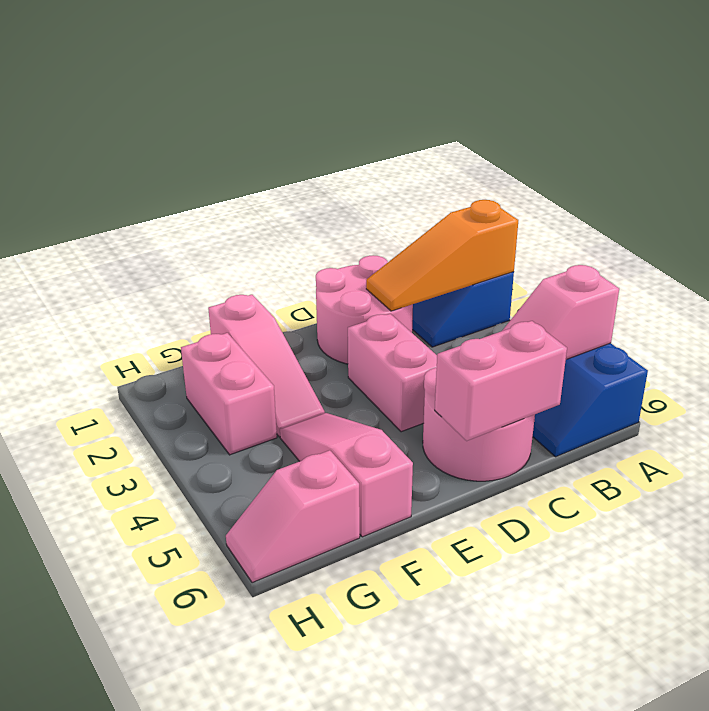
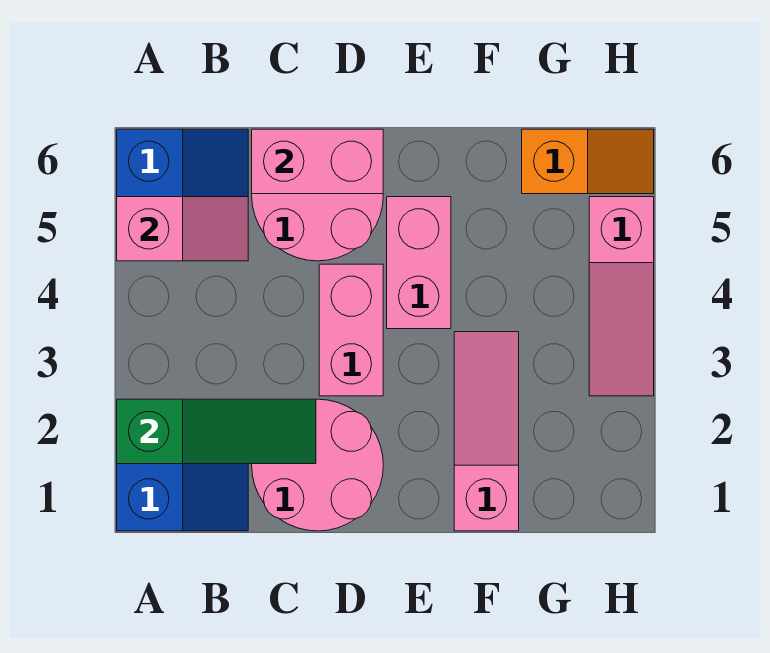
orange 1x3 slope [366,200,518,311] -> green 1x3 slope [117,399,316,464]
pink 1x3 slope [280,413,413,537] -> pink 1x3 slope moved to [589,197,654,396]
pink 1x2 brick [181,333,277,455] -> pink 1x2 brick moved to [387,197,451,329]
pink 1x2 slope [226,450,360,583] -> orange 1x2 slope [522,129,654,194]

